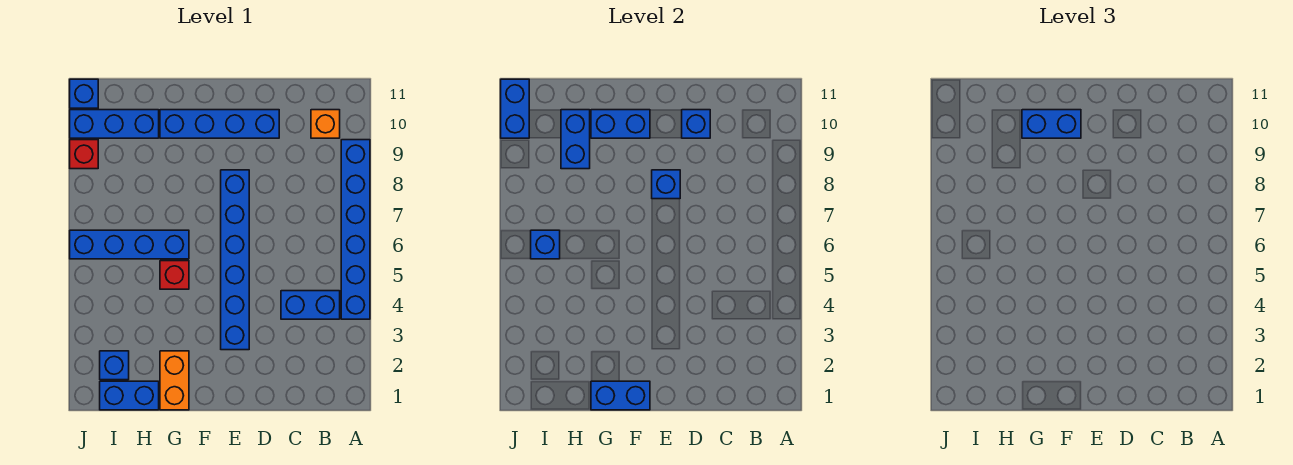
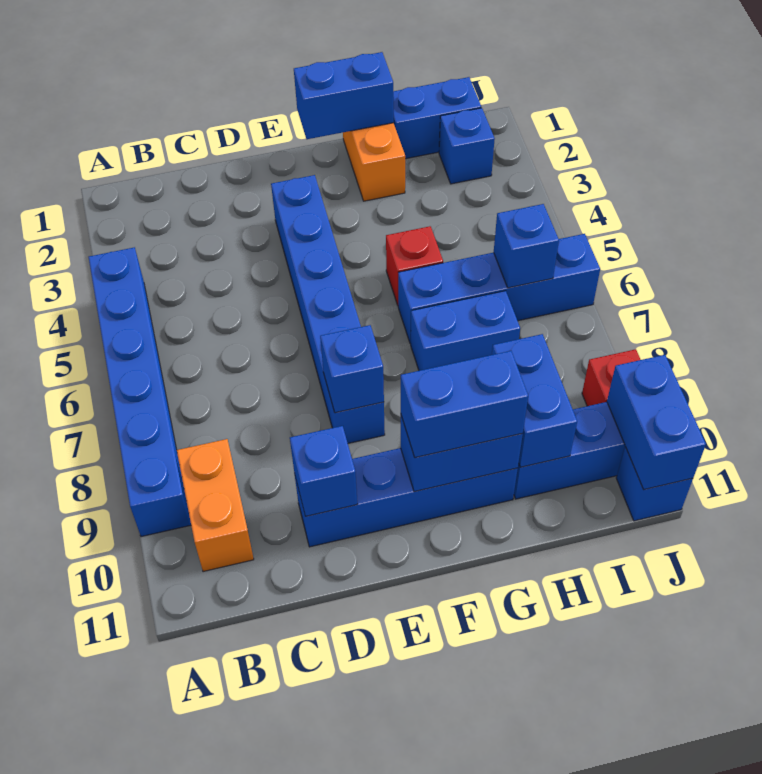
blue 1x2 brick [281,291,340,319] -> blue 1x2 brick moved to [411,291,520,371]
orange 1x1 brick [311,110,340,138] -> orange 1x2 brick [177,439,254,572]

